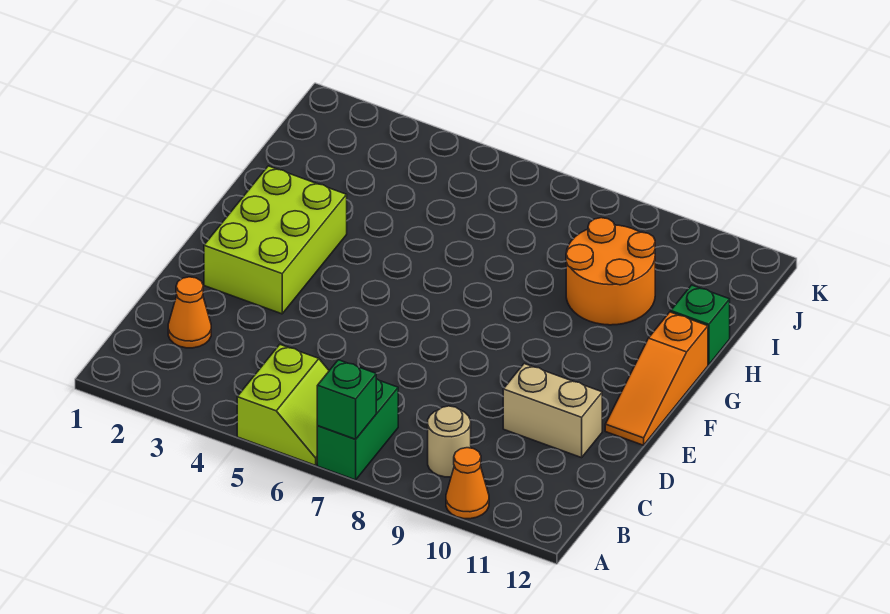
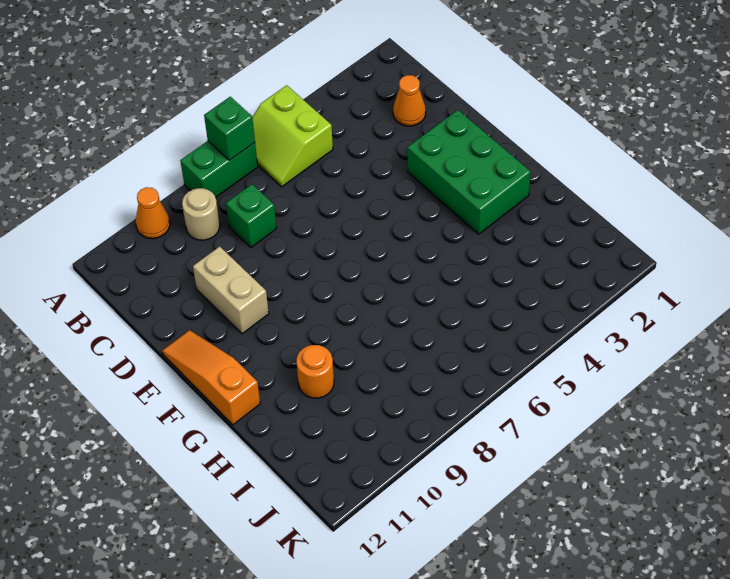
green 1x2 brick [317,379,398,480] -> green 1x2 brick turned to [180,141,258,197]
tan 1x2 brick [503,364,602,458] -> tan 1x2 brick turned to [193,246,269,334]
lime 2x3 brick [204,166,347,314] -> green 2x3 brick [408,110,531,234]
orange 2x2 round brick [566,218,655,325] -> orange 1x1 round brick [297,345,334,398]
green 1x1 brick [671,285,730,365] -> green 1x1 brick moved to [226,184,277,247]

